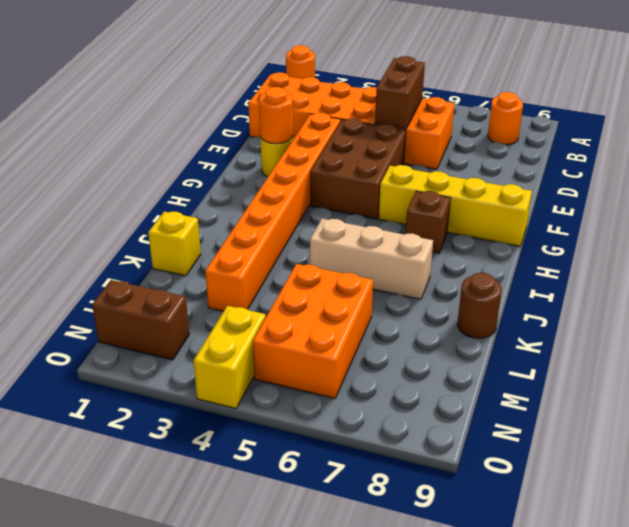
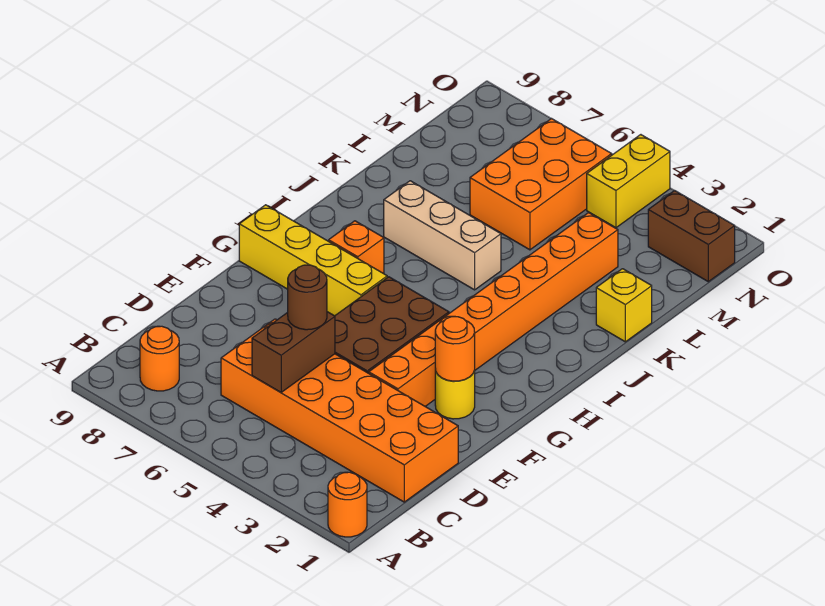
brown 1x1 brick [405,191,451,253] -> orange 1x1 brick [329,221,384,274]
brown 1x1 round brick [457,273,502,338] -> brown 1x1 round brick moved to [288,265,327,330]

